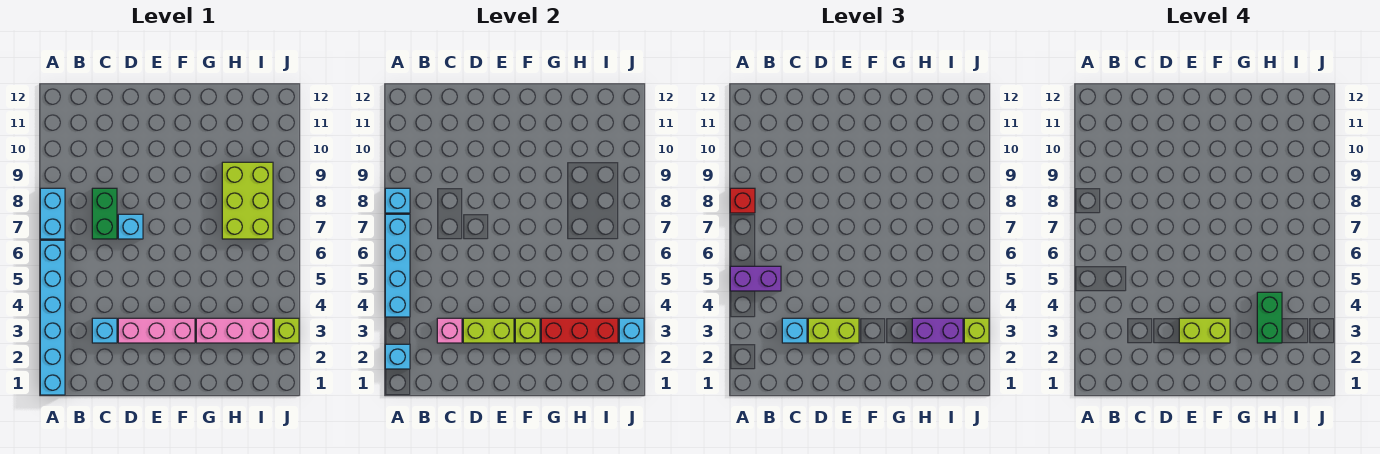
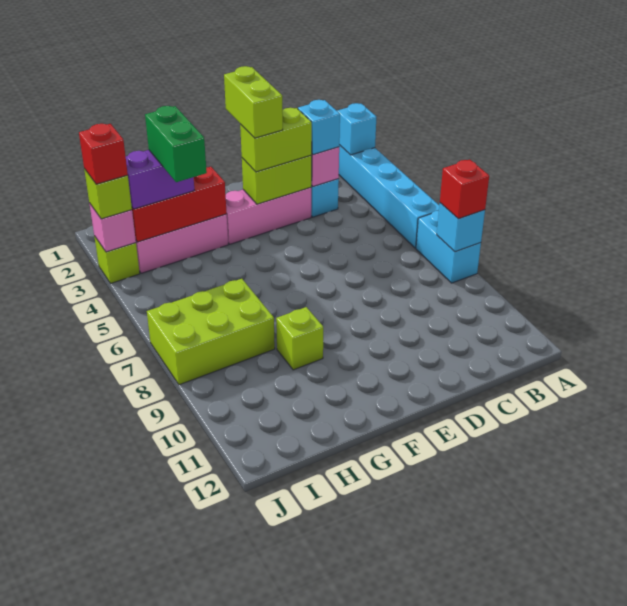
cyan 1x4 brick [385,214,410,317] -> none
purple 1x2 brick [730,266,781,291] -> none
green 1x2 brick [92,188,117,239] -> none
cyan 1x1 brick [118,214,143,239] -> none
lime 1x2 brick [1179,318,1230,343] -> lime 1x2 brick turned to [224,66,283,138]
lime 1x1 brick [515,318,540,343] -> lime 1x1 brick moved to [276,307,323,370]
lime 2x3 brick [222,162,273,239] -> lime 2x3 brick turned to [147,279,275,385]
cyan 1x1 brick [619,318,644,343] -> pink 1x1 brick [89,203,136,252]
none -> red 1x1 brick [79,124,128,184]

